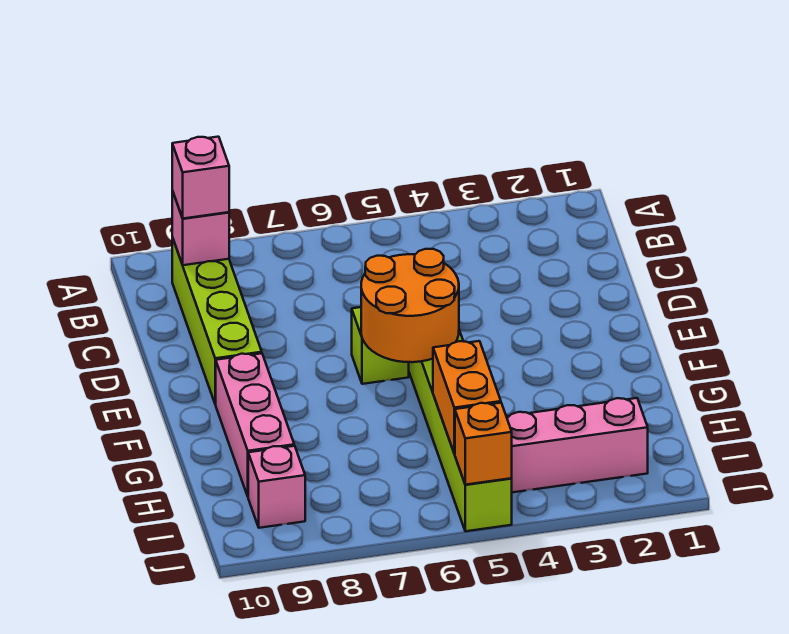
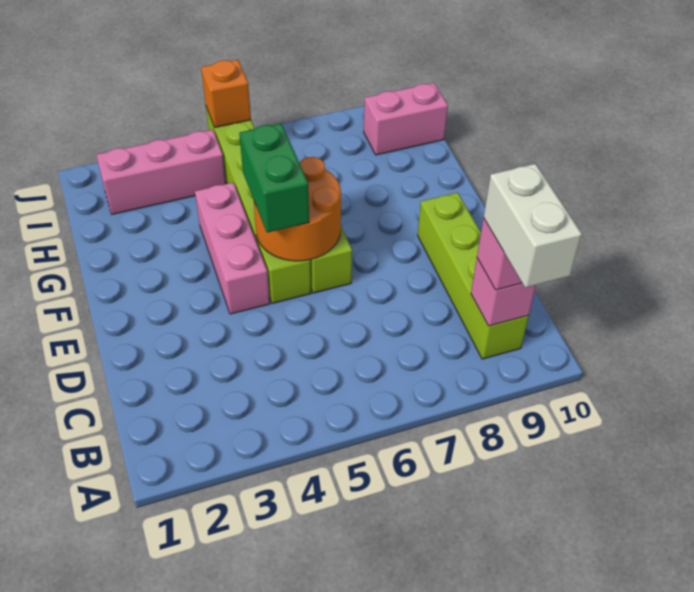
none -> white 1x2 brick [484,164,582,288]
none -> green 1x2 brick [239,124,309,233]
pink 1x3 brick [215,353,294,496] -> pink 1x3 brick moved to [195,183,270,314]
orange 1x2 brick [433,341,501,454] -> none
pink 1x1 brick [248,446,305,528] -> pink 1x2 brick [364,83,448,155]

